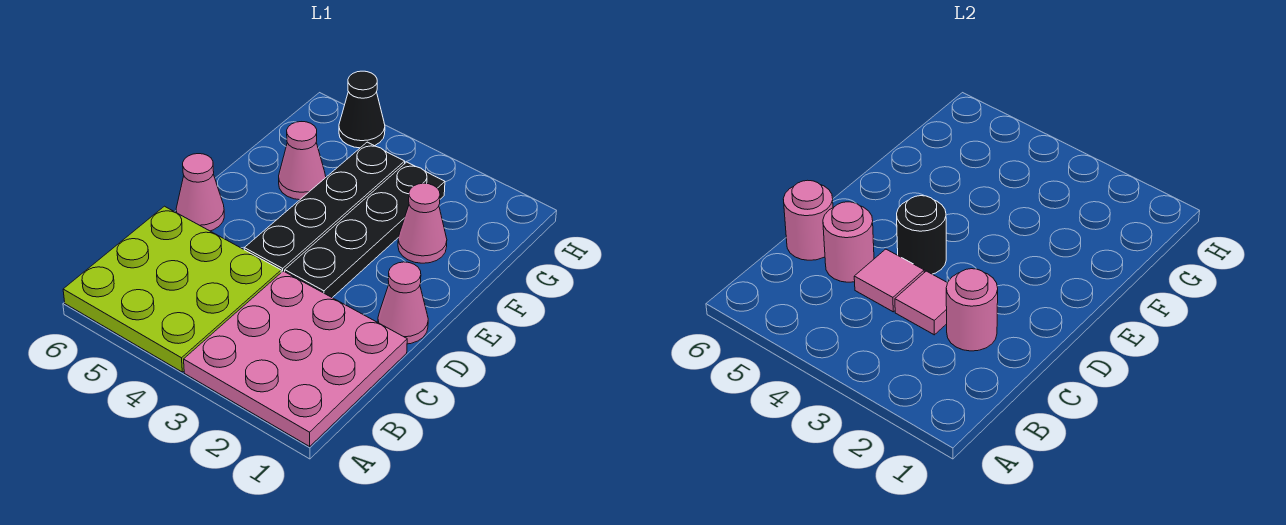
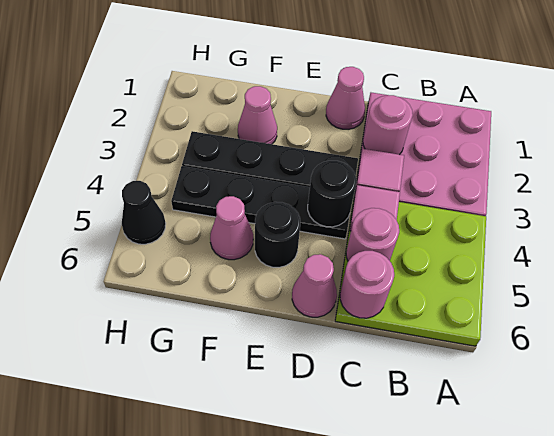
none -> black 1x1 round brick [255,202,300,267]

